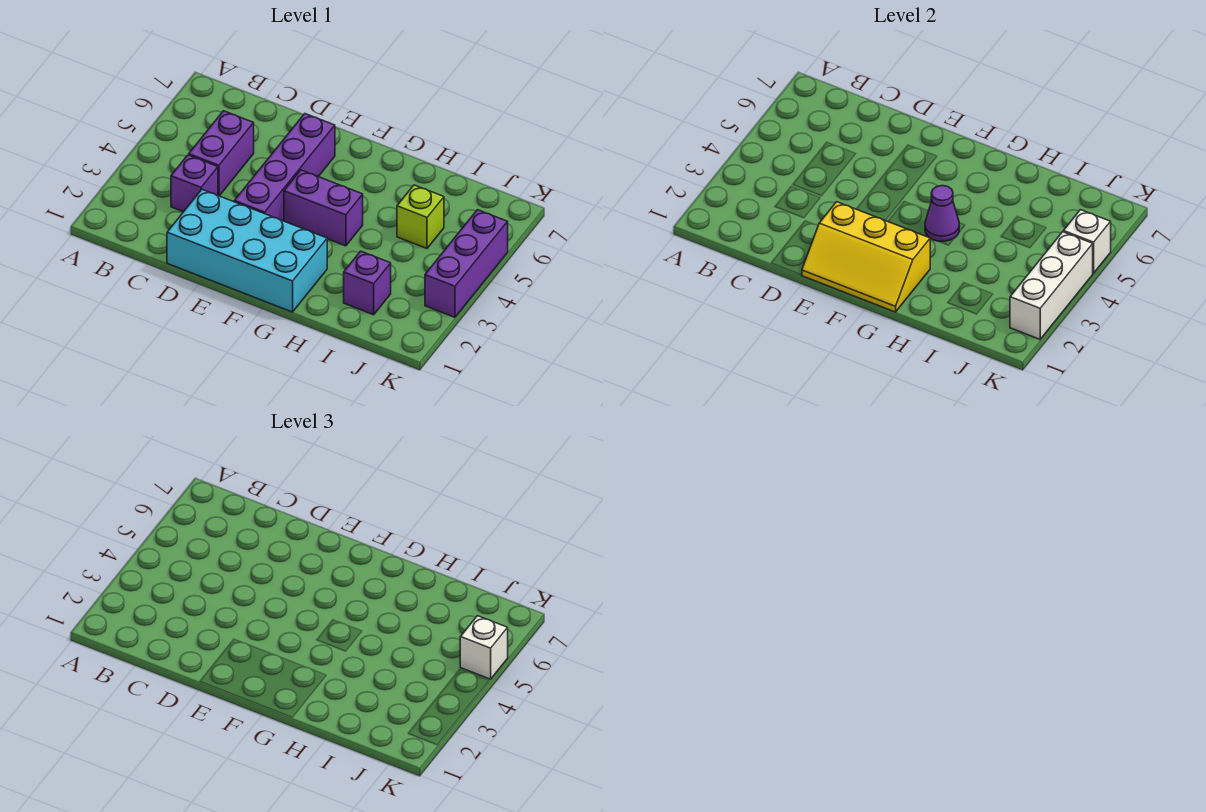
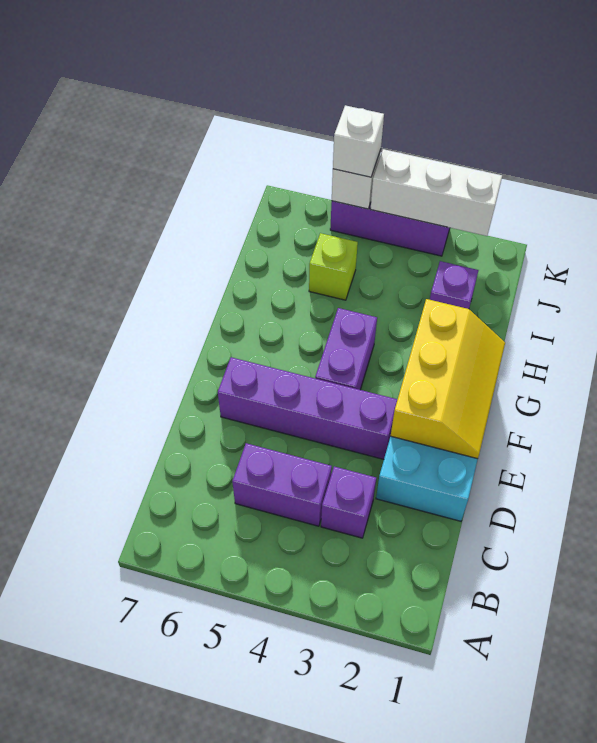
purple 1x1 cone [925,186,959,241] -> none

